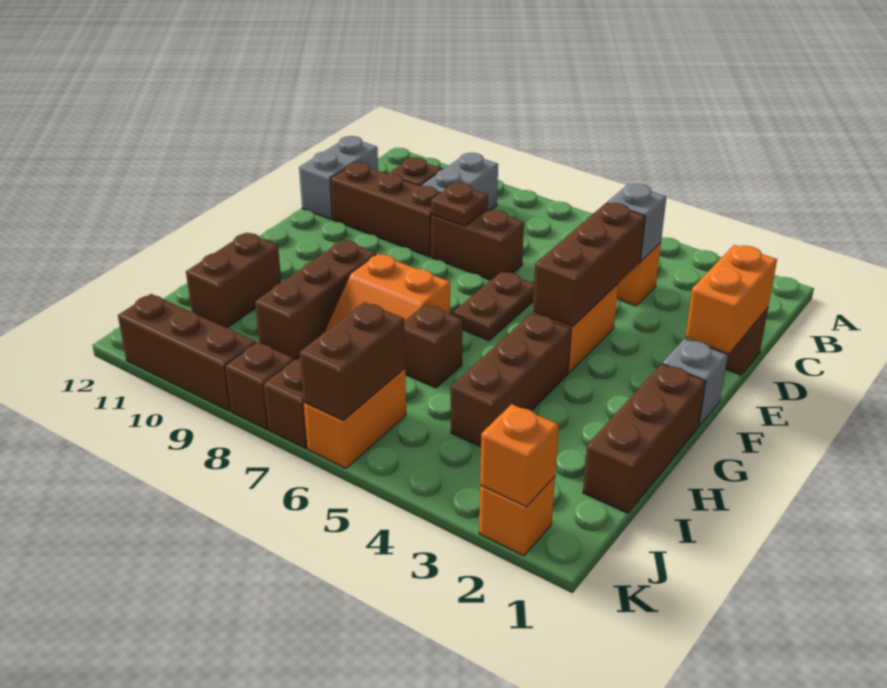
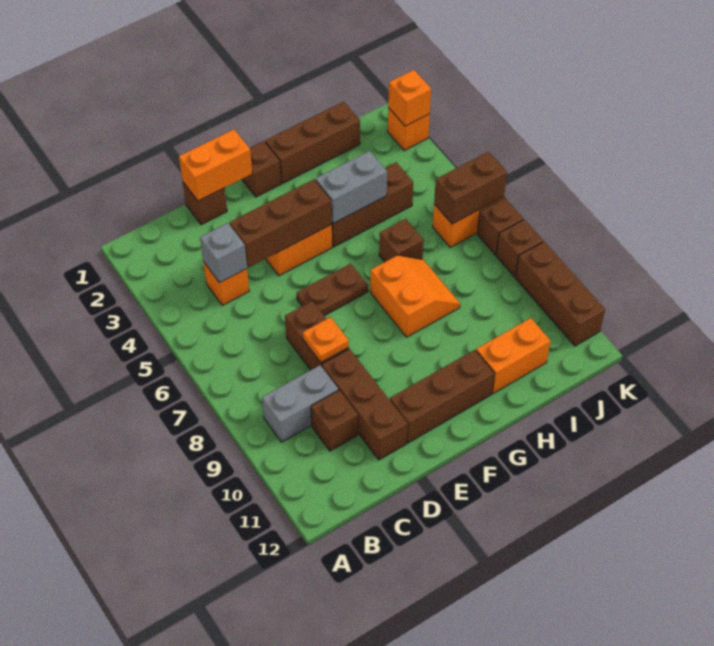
grey 1x2 brick [299,136,378,220] -> grey 1x2 brick moved to [316,151,387,223]
brown 1x1 plate [431,183,488,226] -> orange 1x1 plate [303,317,349,362]
grey 1x1 brick [662,339,728,426] -> brown 1x1 brick [242,141,281,197]
brown 1x3 brick [255,240,376,360] -> brown 1x3 brick moved to [390,350,495,443]
brown 1x2 brick [186,233,281,328] -> orange 1x2 brick [476,318,551,393]

